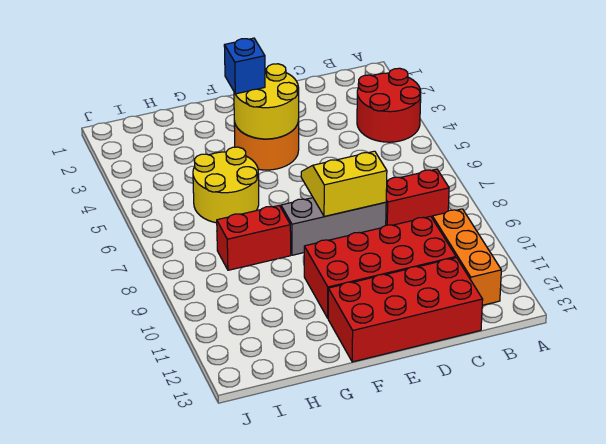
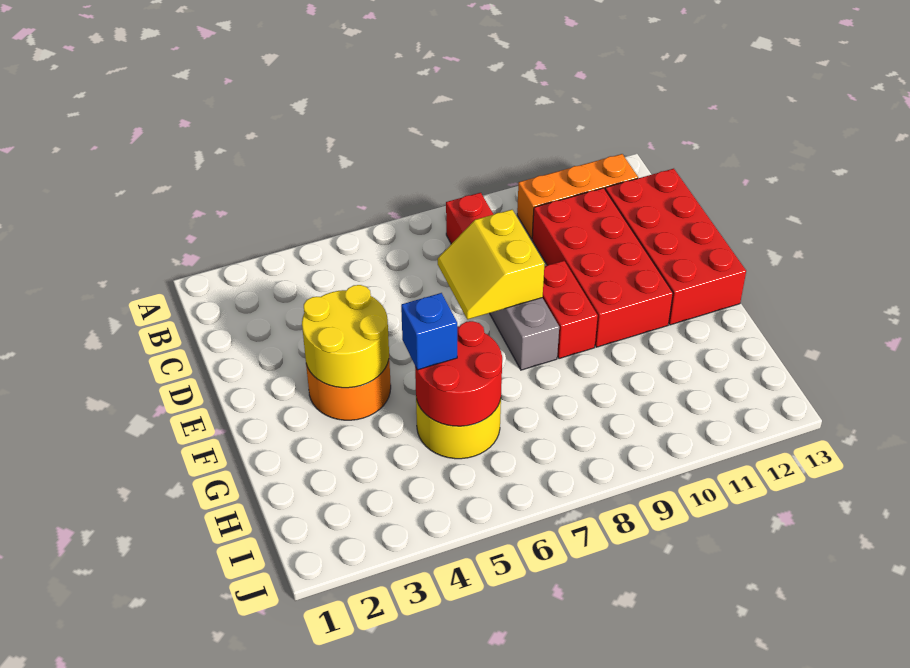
red 2x2 round brick [357,68,421,142] -> red 2x2 round brick moved to [415,321,502,426]
blue 1x1 brick [224,38,265,94] -> blue 1x1 brick moved to [401,293,457,370]
red 1x2 brick [217,206,291,270] -> red 1x2 brick moved to [543,261,598,359]

